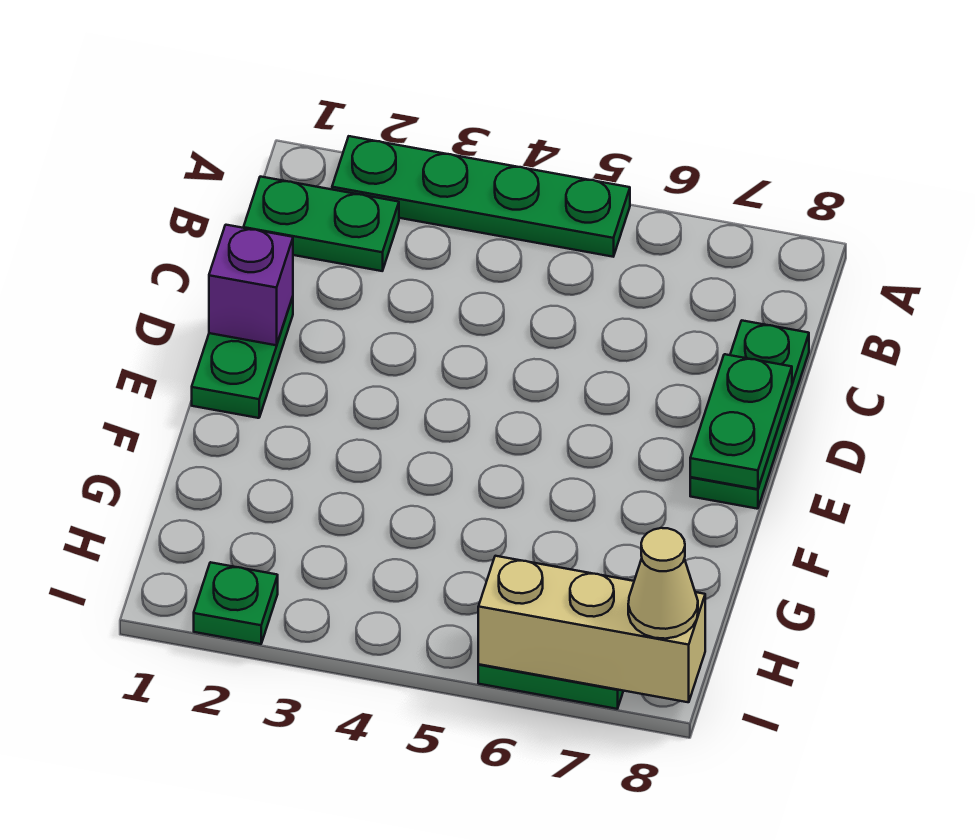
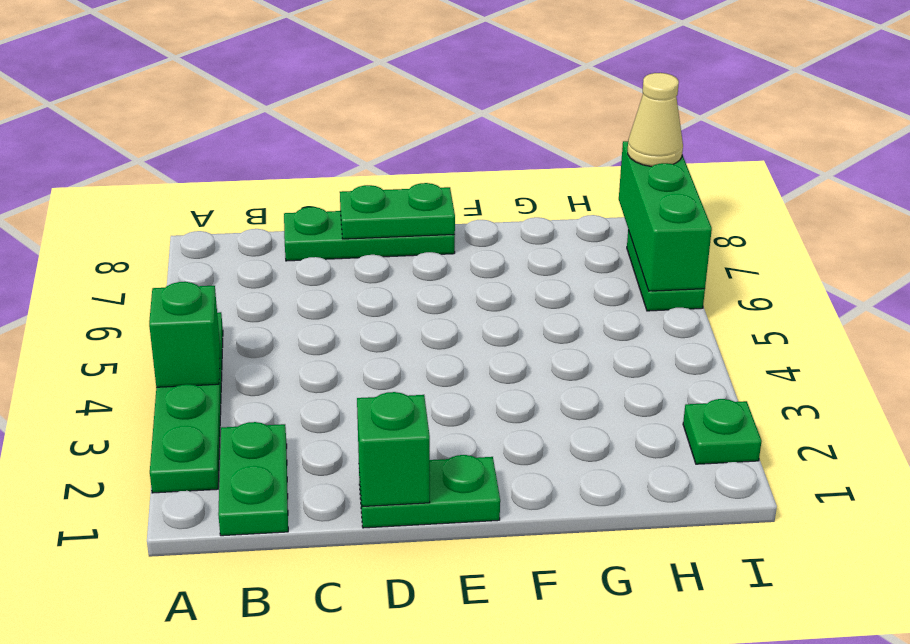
none -> green 1x1 brick [149,282,220,387]
purple 1x1 brick [209,225,293,345] -> green 1x1 brick [357,392,430,507]
tan 1x3 brick [478,556,705,702] -> green 1x3 brick [619,141,712,291]

